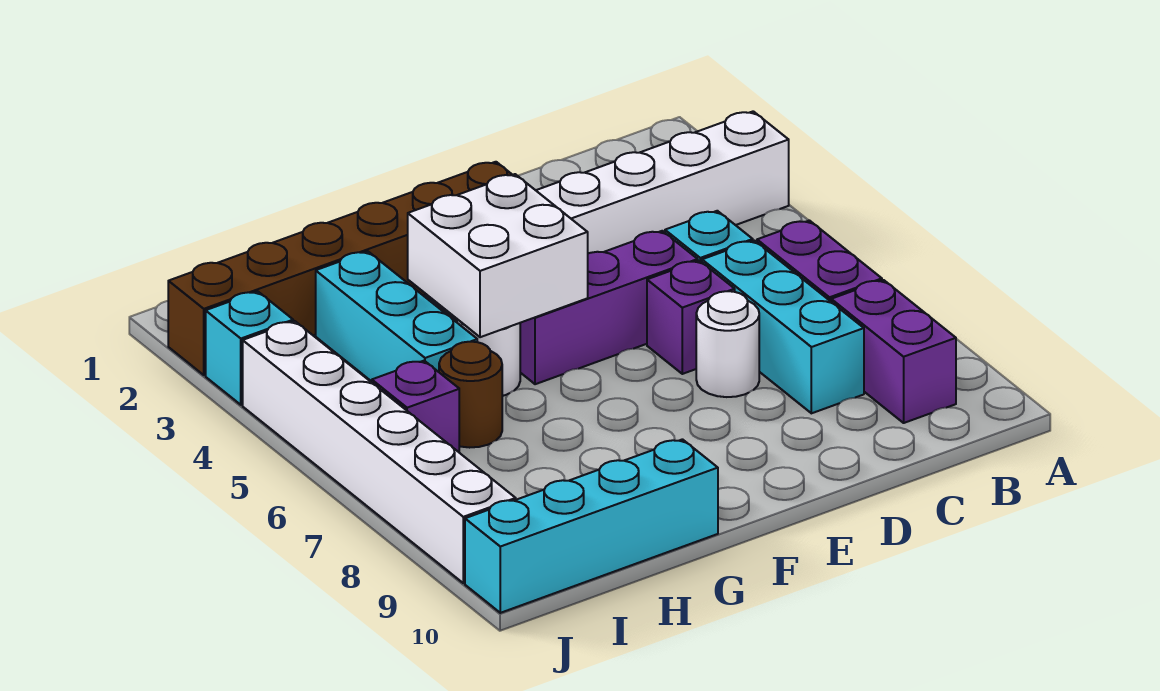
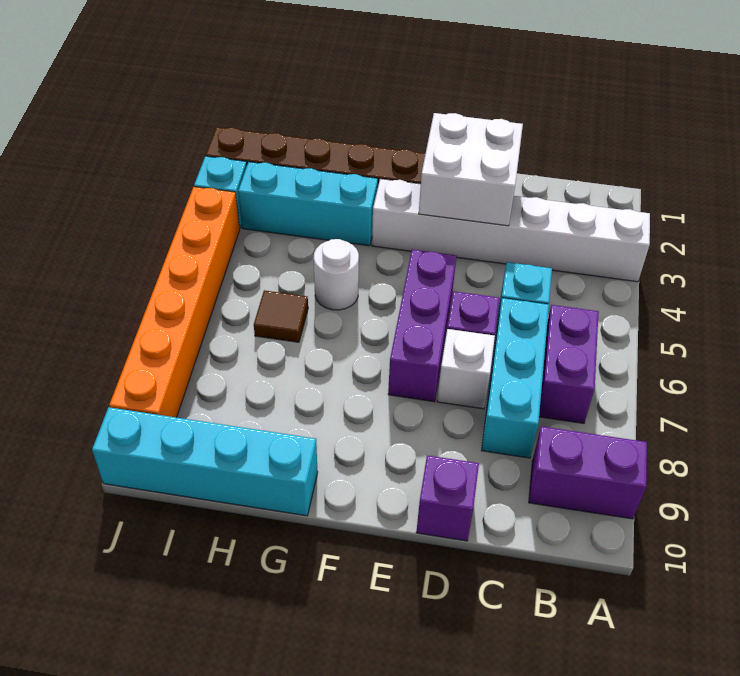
purple 1x2 brick [831,280,956,423] -> purple 1x2 brick turned to [529,426,647,519]
purple 1x3 brick [520,231,698,384] -> purple 1x3 brick turned to [388,250,456,402]
white 1x1 round brick [696,291,759,397] -> white 1x1 brick [437,329,495,409]
white 2x2 brick [408,174,588,337] -> white 2x2 brick moved to [419,113,523,226]
cyan 1x3 brick [316,251,477,382] -> cyan 1x3 brick turned to [238,162,378,246]
brown 1x1 round brick [439,342,502,448] -> brown 1x1 tile [254,290,308,342]
purple 1x1 brick [372,361,459,452] -> purple 1x1 brick moved to [416,455,479,541]
white 1x6 brick [243,321,516,583] -> orange 1x6 brick [109,187,240,417]

